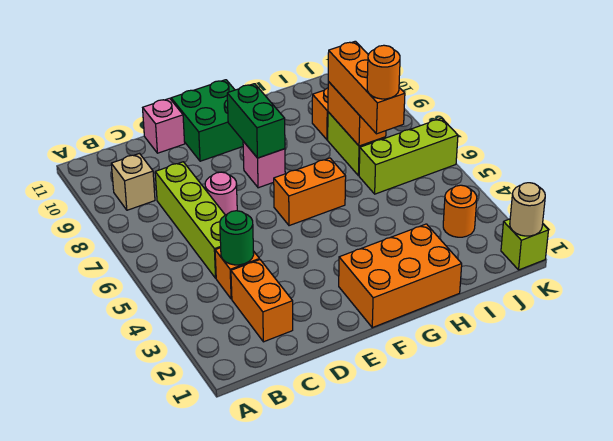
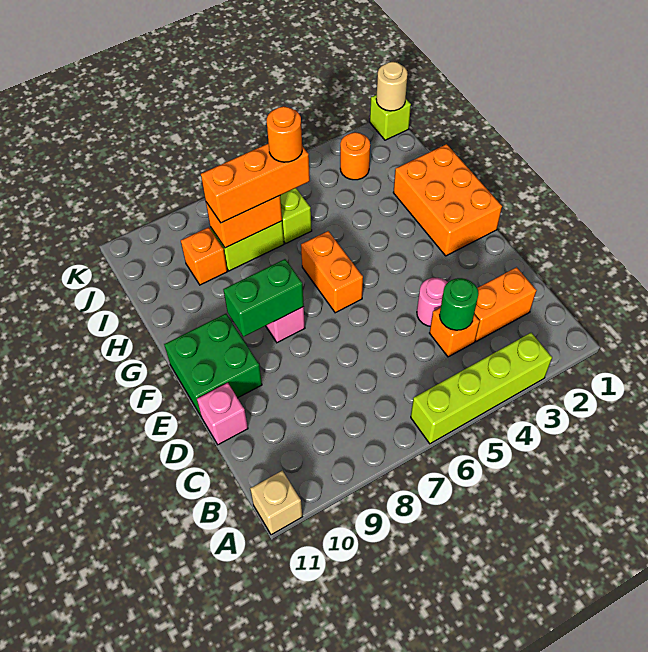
tan 1x1 brick [111,154,155,210] -> tan 1x1 brick moved to [250,471,302,535]
lime 1x4 brick [155,162,225,278] -> lime 1x4 brick moved to [411,333,552,444]
pink 1x1 round brick [205,172,237,215] -> pink 1x1 round brick moved to [417,278,448,326]

